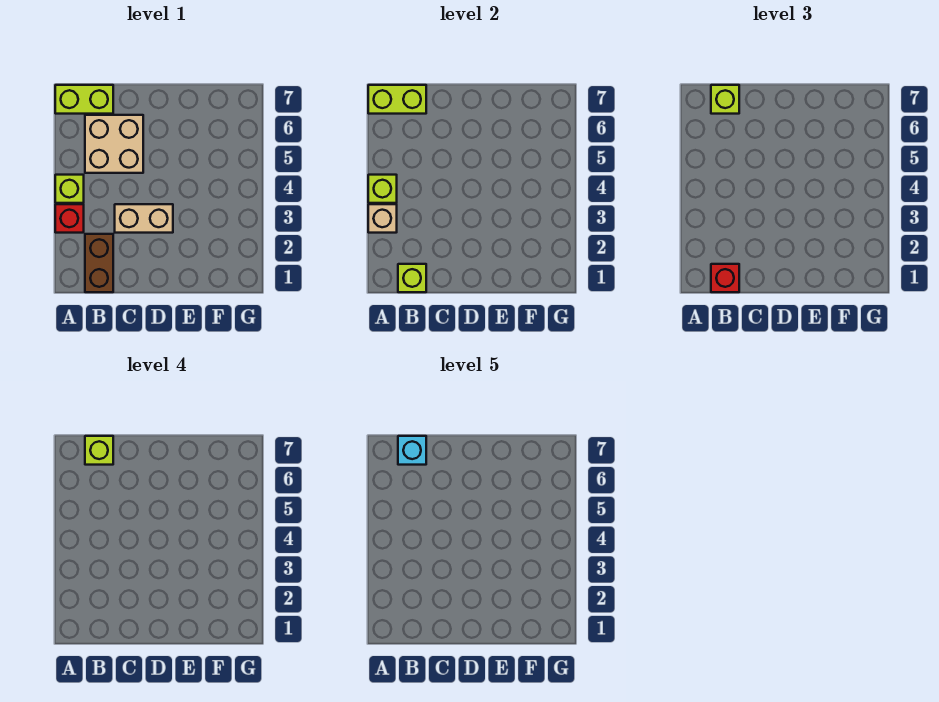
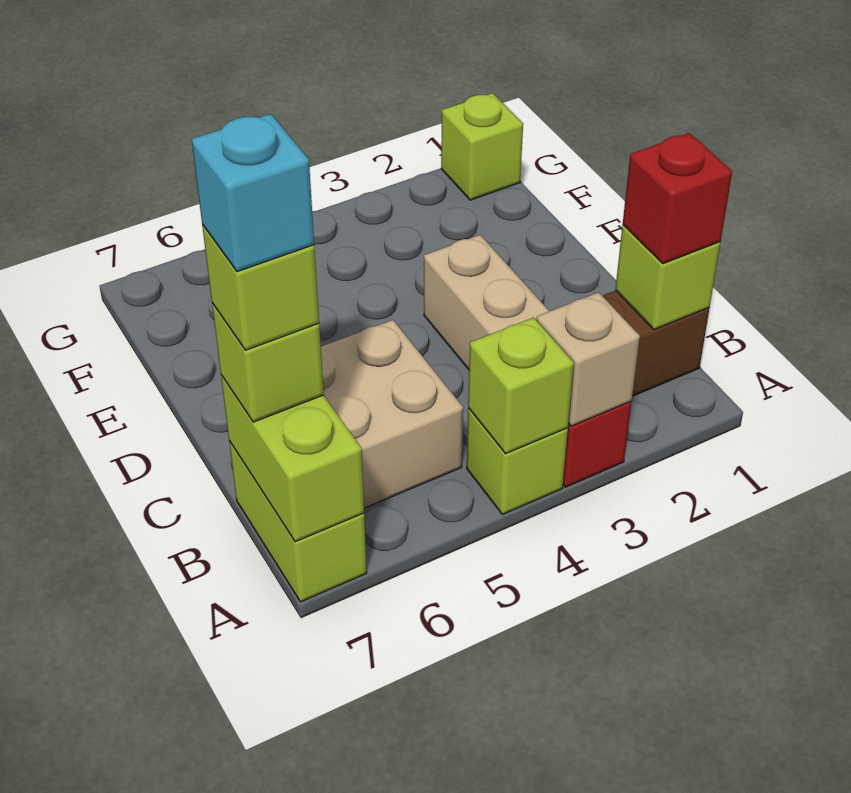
none -> lime 1x1 brick [441,93,523,200]

